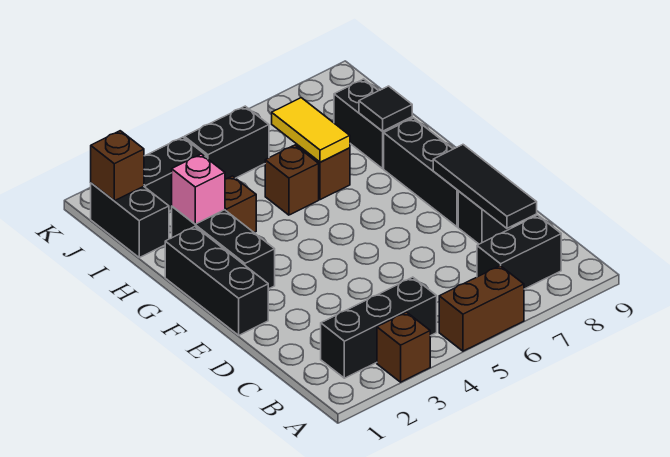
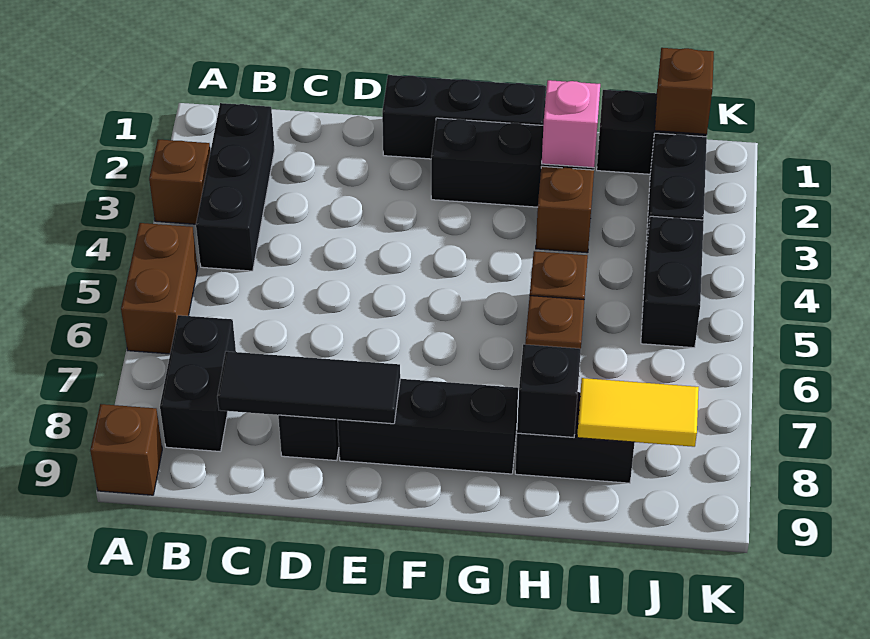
none -> brown 1x1 brick [90,404,162,495]
yellow 1x2 tile [272,98,350,162] -> yellow 1x2 tile moved to [577,378,699,447]
black 1x1 tile [359,86,412,131] -> black 1x1 brick [517,344,581,437]

